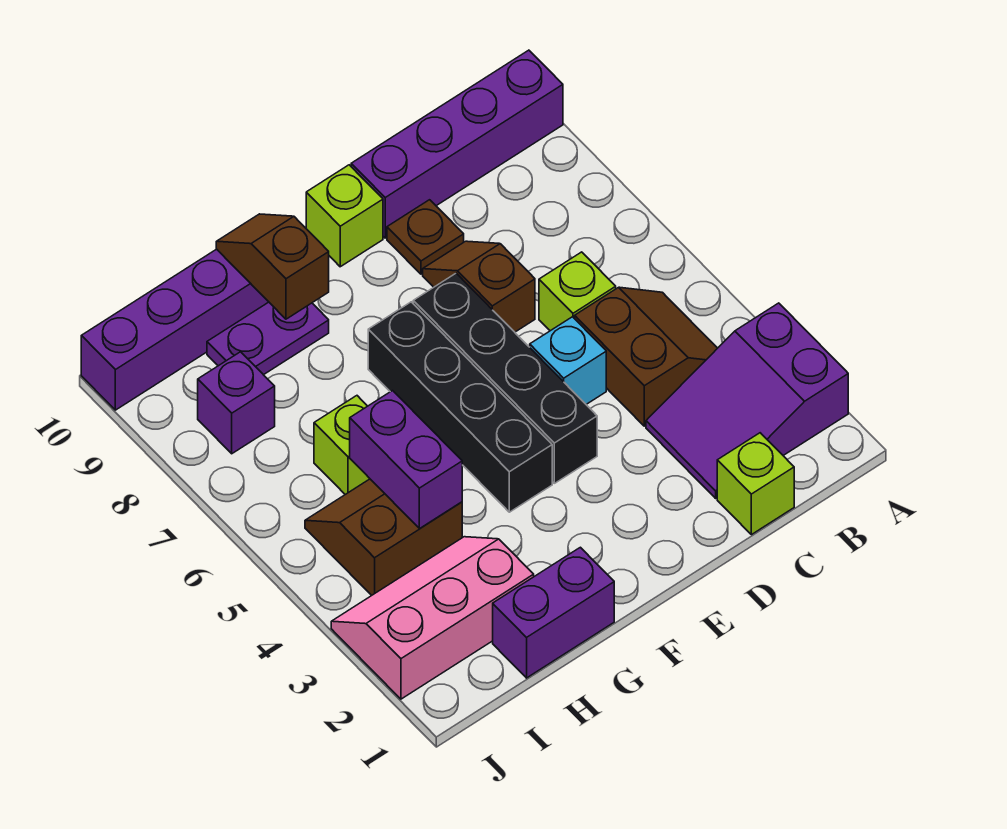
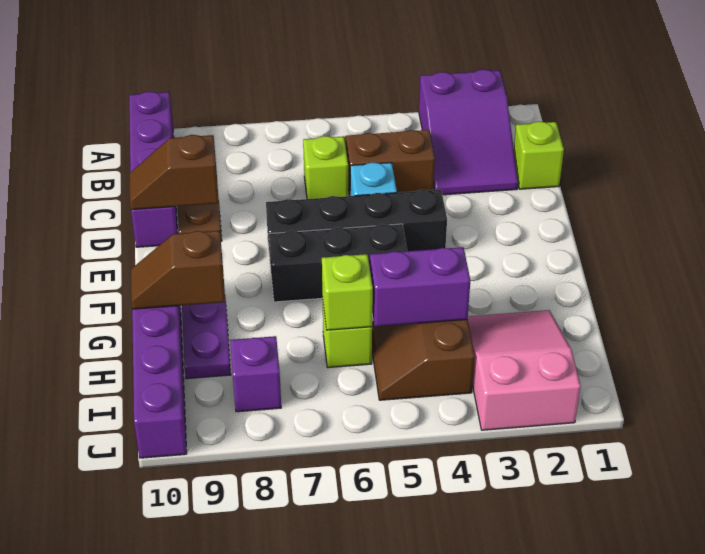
brown 1x2 slope [423,241,535,332] -> brown 1x2 slope moved to [130,135,219,210]
lime 1x1 brick [306,165,383,267] -> lime 1x1 brick moved to [322,254,373,330]
black 1x4 brick [368,302,552,512] -> black 1x3 brick [269,224,407,302]
purple 1x2 brick [493,547,614,678] -> none
pink 2x3 slope [331,537,534,699] -> pink 2x3 slope turned to [467,310,581,430]

